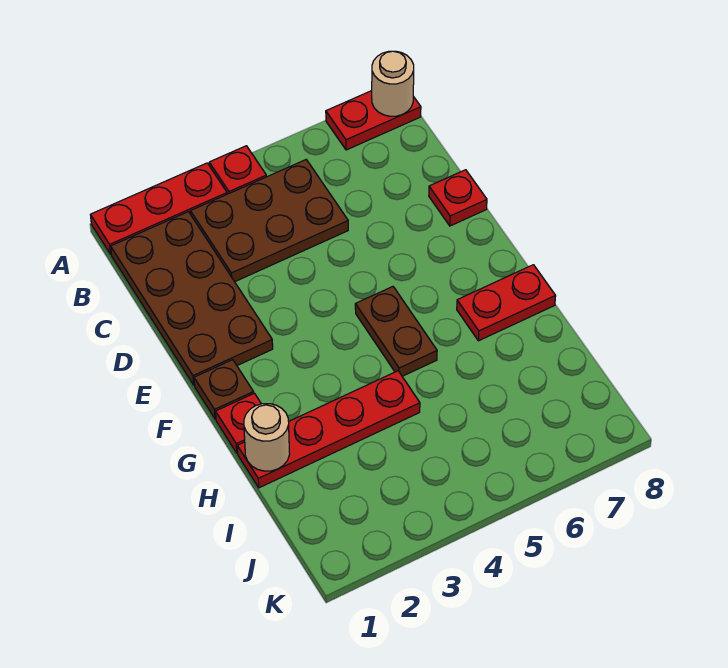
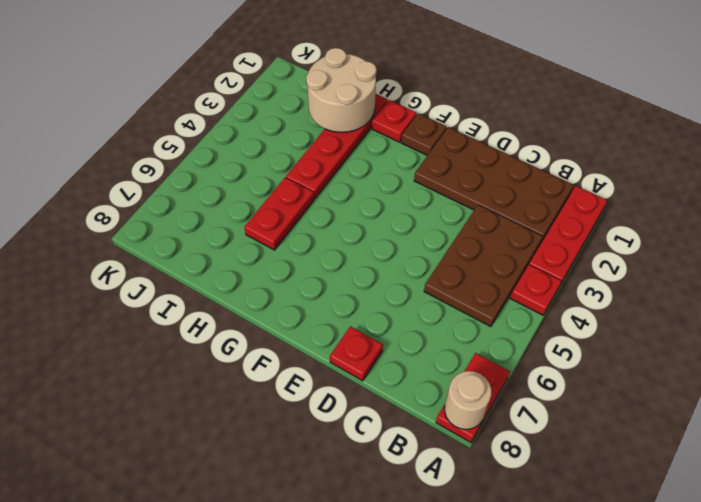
brown 1x2 plate [355,287,437,376] -> none
red 1x2 plate [457,265,556,341] -> red 1x2 plate moved to [244,178,314,250]
tan 1x1 round brick [244,404,290,471] -> tan 2x2 round brick [306,48,377,132]

